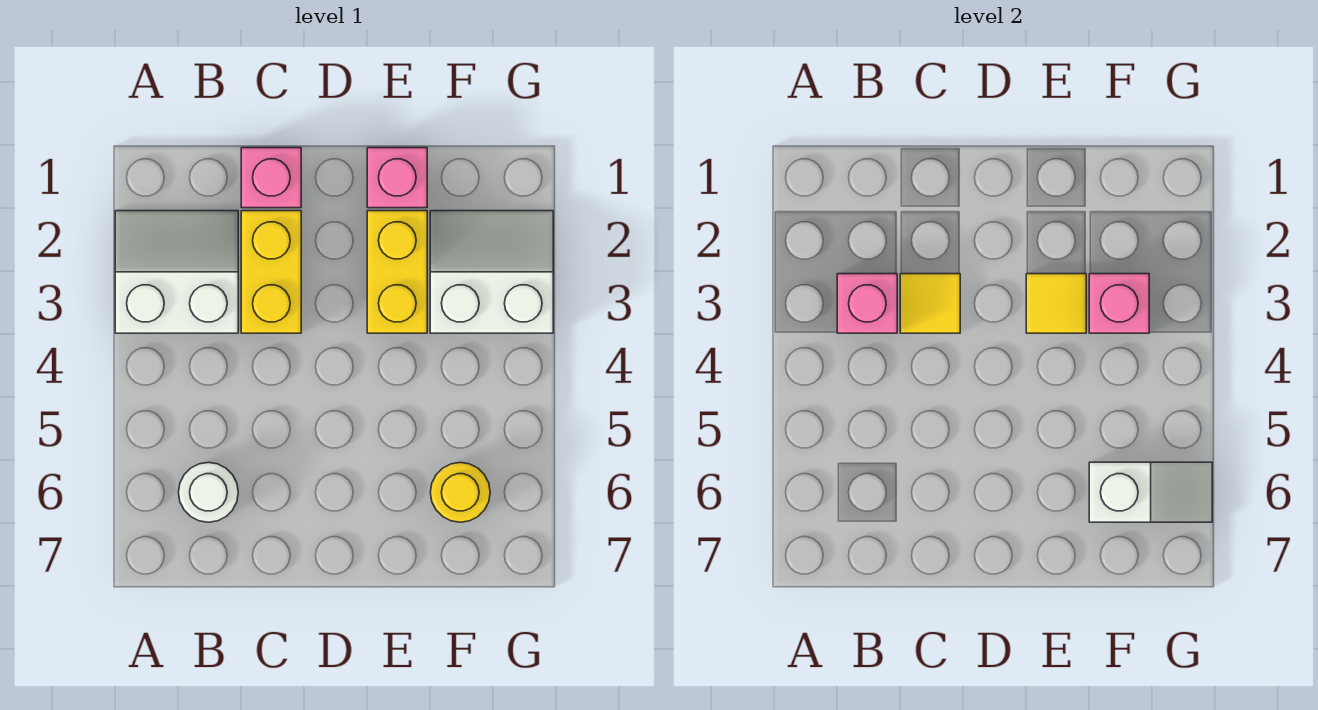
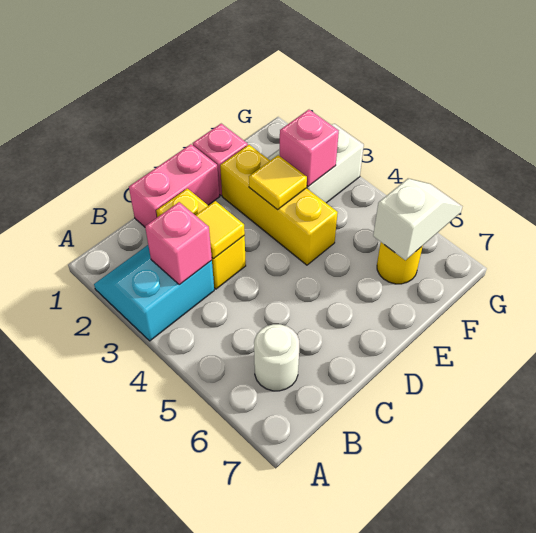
white 2x2 slope [115,211,238,333] -> cyan 2x2 slope [94,245,214,341]
pink 1x1 brick [241,148,301,208] -> pink 1x2 brick [129,144,220,227]
yellow 1x2 brick [367,211,427,333] -> yellow 1x3 brick [220,145,338,265]

